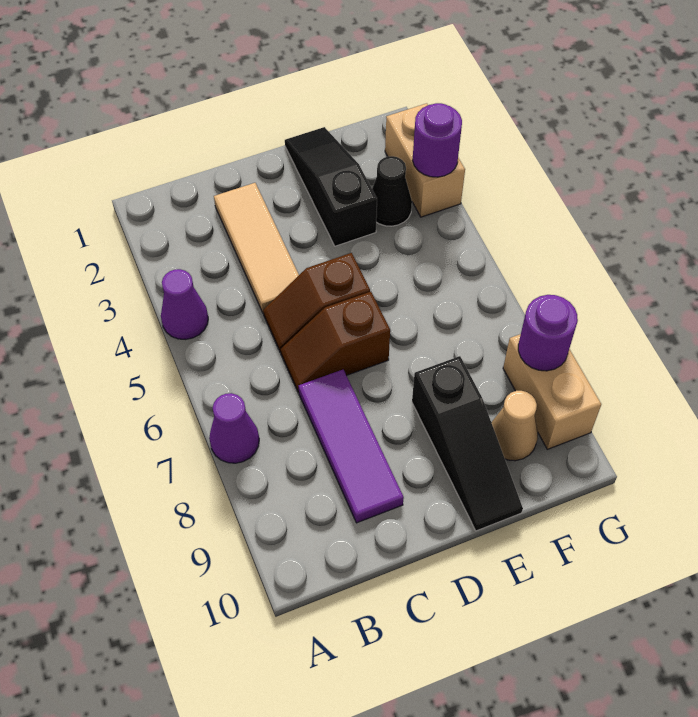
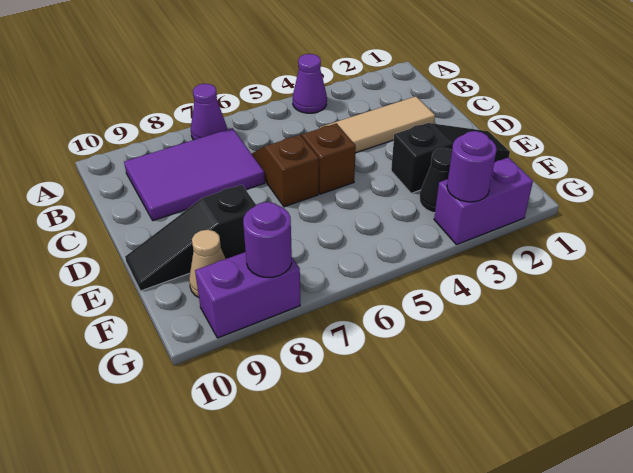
purple 1x3 tile [299,370,404,523] -> purple 2x3 tile [124,128,265,221]
tan 1x2 brick [385,103,465,217] -> purple 1x2 brick [434,157,533,245]
tan 1x2 brick [503,334,601,449] -> purple 1x2 brick [195,252,300,338]

